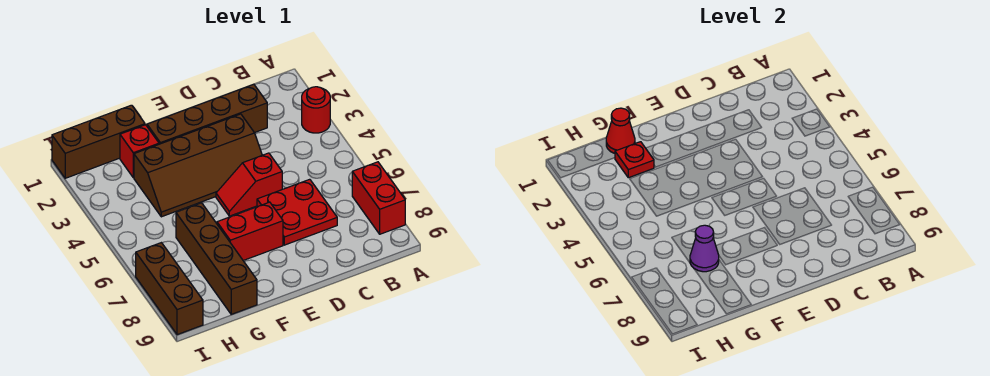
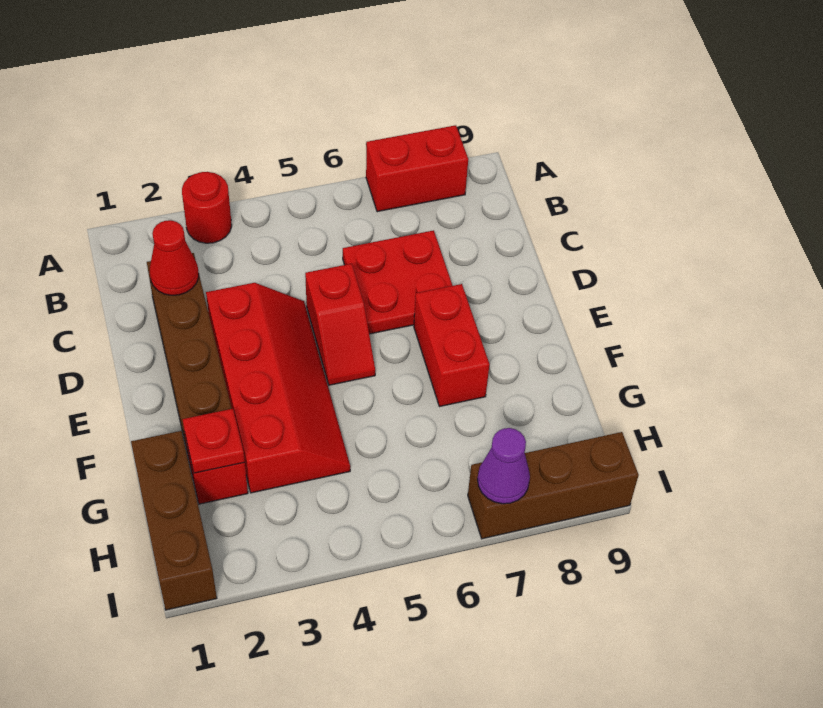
brown 2x4 slope [134,114,262,217] -> red 2x4 slope [206,283,350,493]
red 1x1 cone [606,108,635,153] -> red 1x1 cone moved to [150,220,199,295]
brown 1x4 brick [176,203,257,314] -> none
purple 1x1 cone [690,225,719,272] -> purple 1x1 cone moved to [477,428,530,504]

